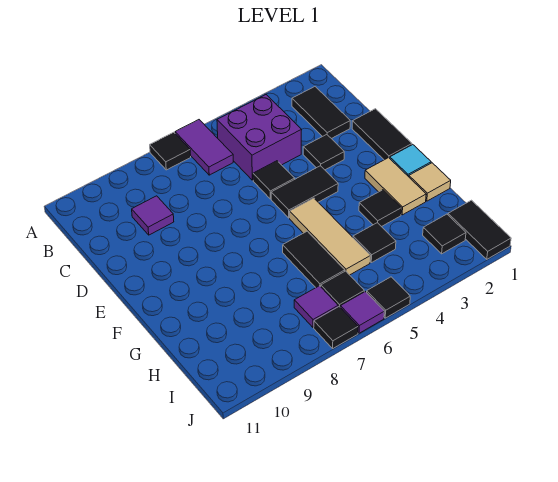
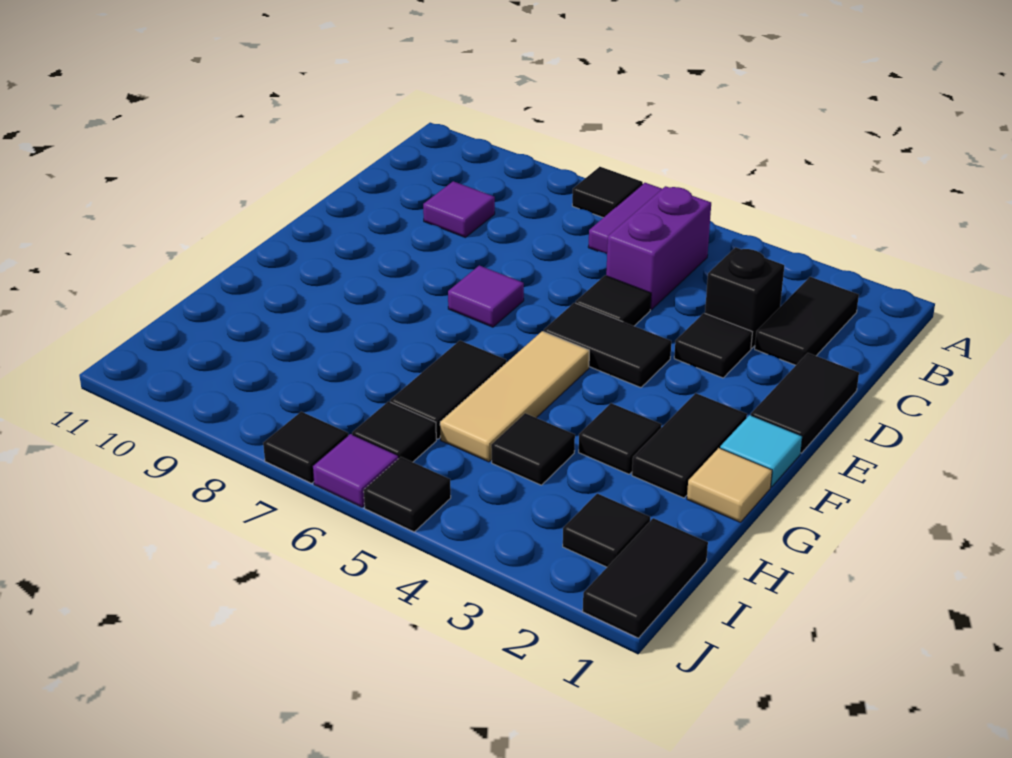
purple 2x2 brick [217,95,302,180] -> purple 1x2 brick [606,186,711,309]
none -> black 1x1 brick [705,247,784,348]
tan 1x2 tile [365,158,426,215] -> black 1x2 tile [632,393,747,498]
purple 1x1 tile [294,286,338,327] -> purple 1x1 tile moved to [448,265,524,327]

